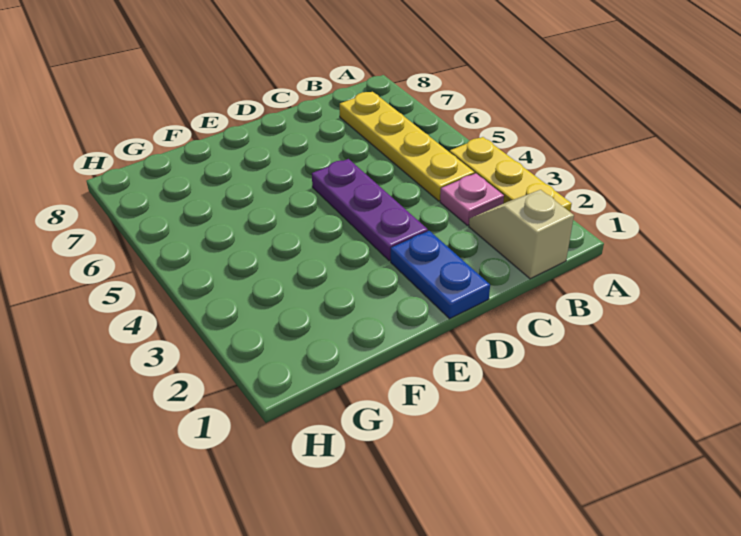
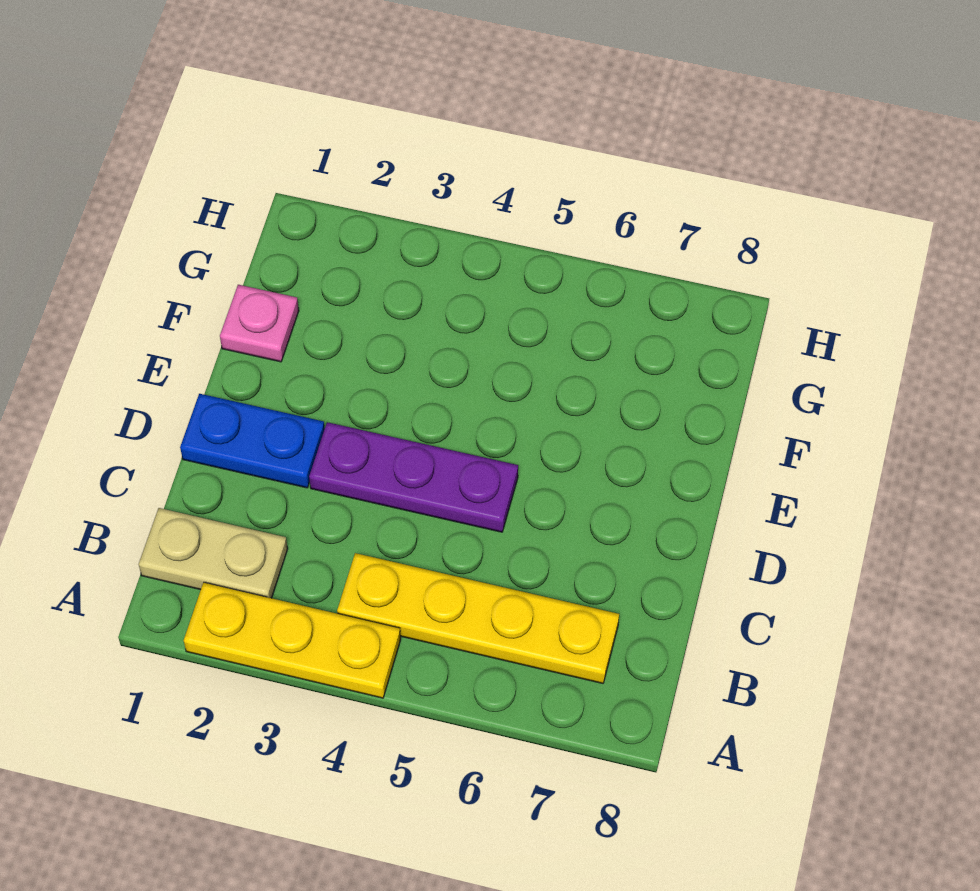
tan 1x2 slope [469,190,574,279] -> tan 1x2 plate [139,508,288,598]
pink 1x1 plate [440,173,504,225] -> pink 1x1 plate moved to [220,285,299,362]

